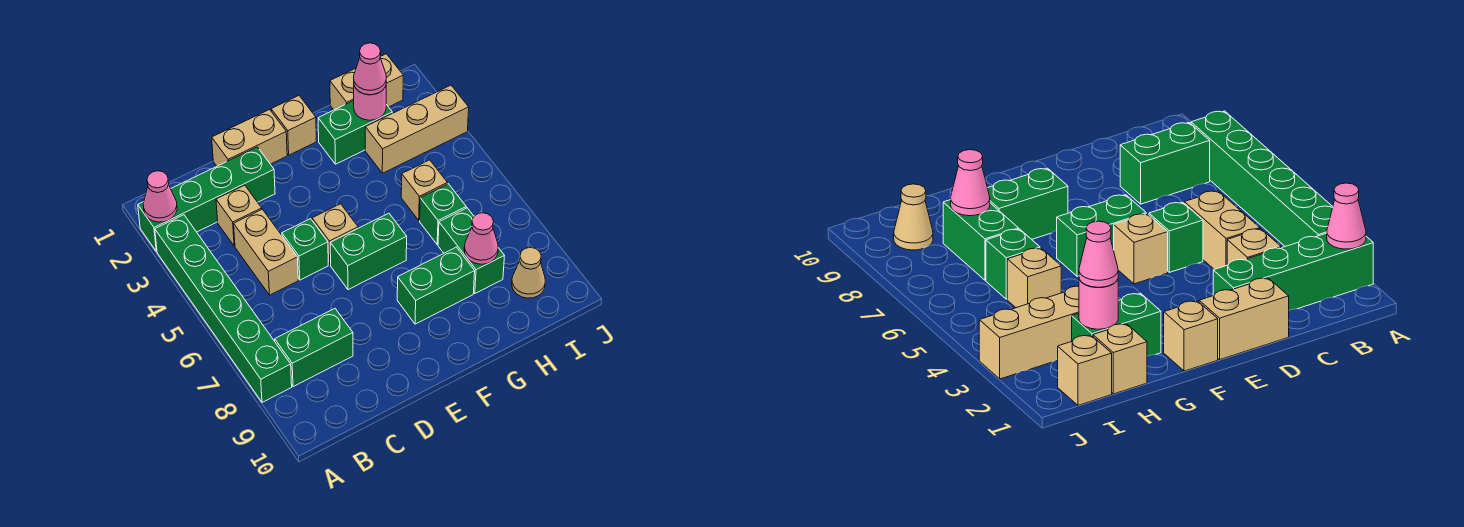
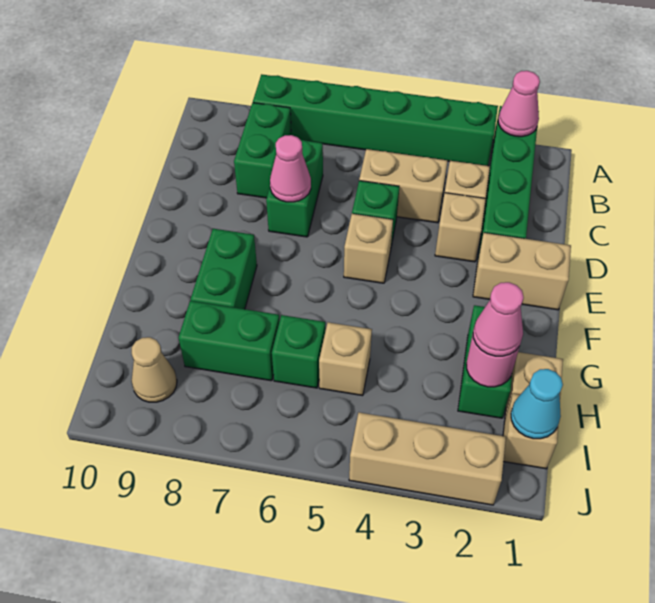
tan 1x2 brick [212,109,287,166] -> tan 1x2 brick turned to [473,233,571,310]
green 1x2 brick [330,213,407,290] -> green 1x2 brick moved to [266,140,323,237]
tan 1x1 brick [271,96,316,155] -> tan 1x1 brick moved to [435,193,486,262]
tan 1x3 brick [365,85,469,173] -> tan 1x3 brick turned to [349,412,506,505]
pink 1x1 cone [464,213,498,264] -> pink 1x1 cone moved to [270,135,311,202]
none -> cyan 1x1 cone [511,369,563,439]

